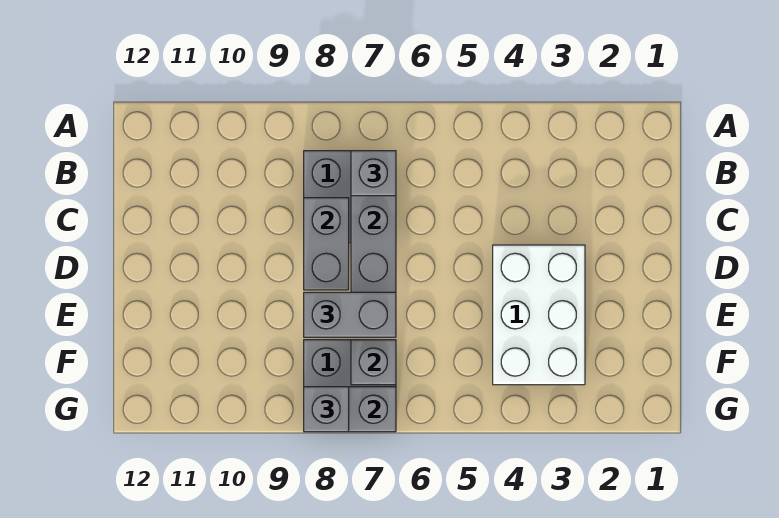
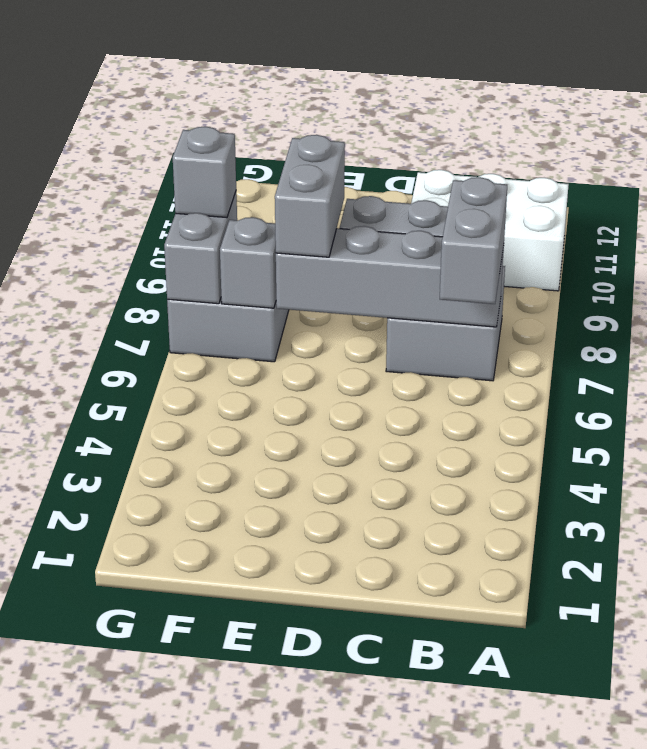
grey 1x1 brick [351,151,396,196] -> grey 1x2 brick [440,177,507,304]
white 2x3 brick [493,245,585,385] -> white 2x3 brick moved to [411,170,569,291]

